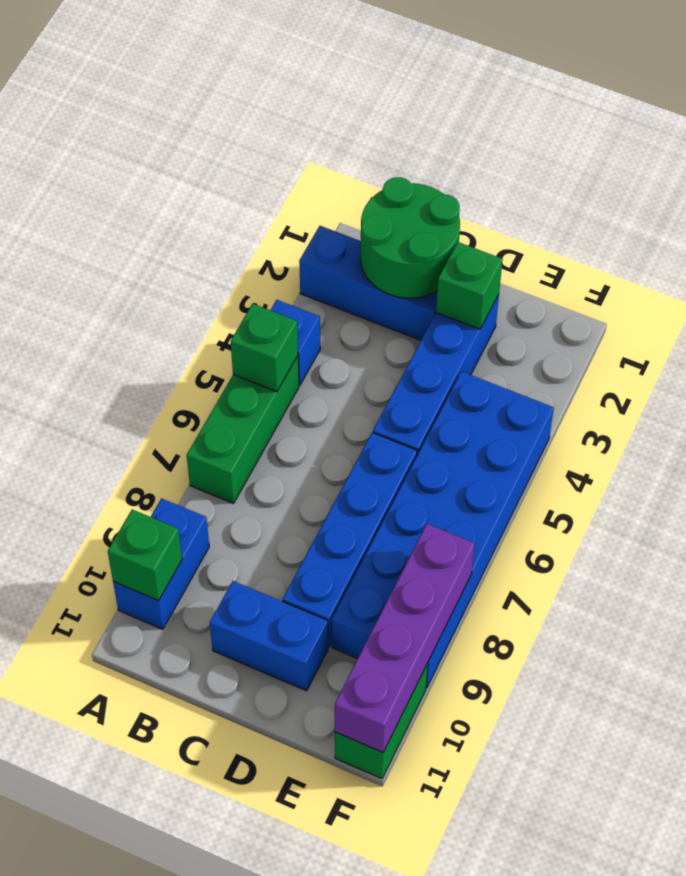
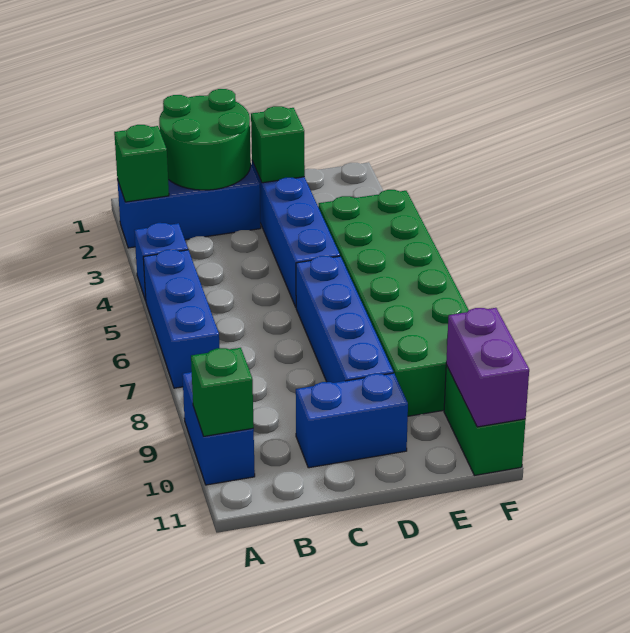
green 1x3 brick [187,356,299,504] -> blue 1x3 brick [143,250,219,388]
green 1x1 brick [231,304,298,392] -> green 1x1 brick moved to [114,125,169,202]
blue 2x6 brick [332,371,554,688] -> green 2x6 brick [319,190,469,416]
purple 1x4 brick [335,524,475,752] -> purple 1x2 brick [446,308,529,427]

